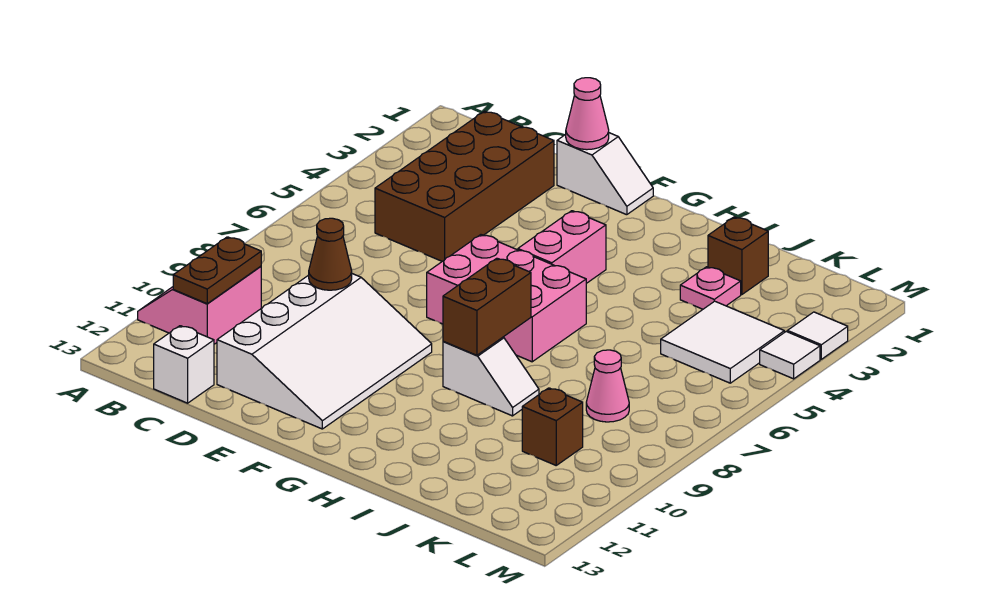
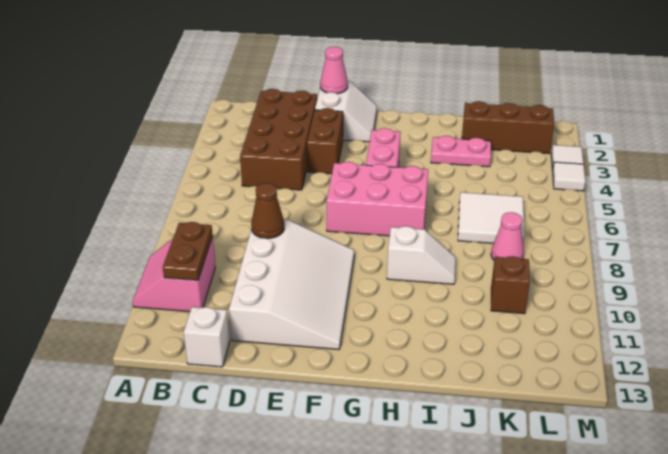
white 1x2 slope [557,133,653,215] -> white 2x2 slope [315,81,377,142]
brown 1x2 brick [443,258,531,355] -> brown 1x2 brick moved to [307,108,343,174]
brown 1x1 brick [708,217,768,295] -> brown 1x3 brick [462,101,554,154]
pink 1x1 plate [680,267,741,309] -> pink 1x2 plate [431,136,491,167]
white 2x2 tile [661,301,784,383] -> white 2x2 tile moved to [458,192,524,243]

